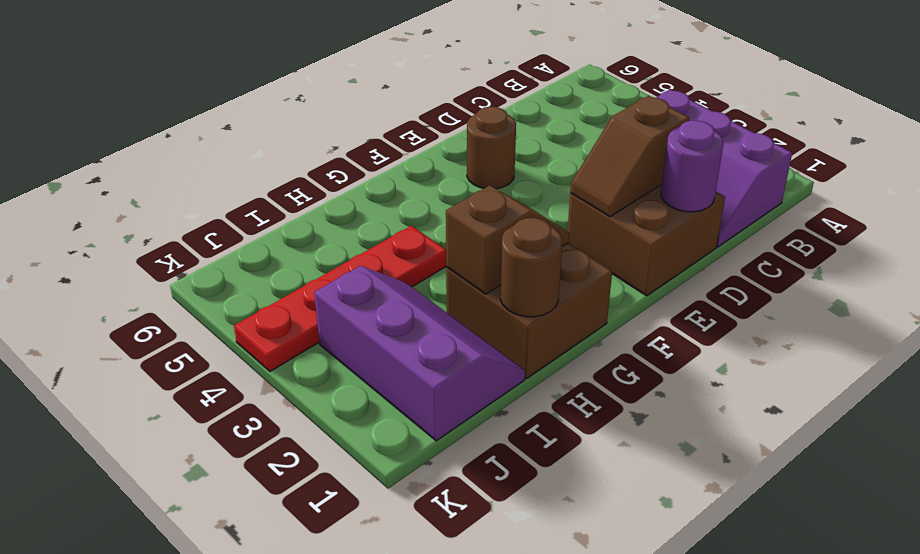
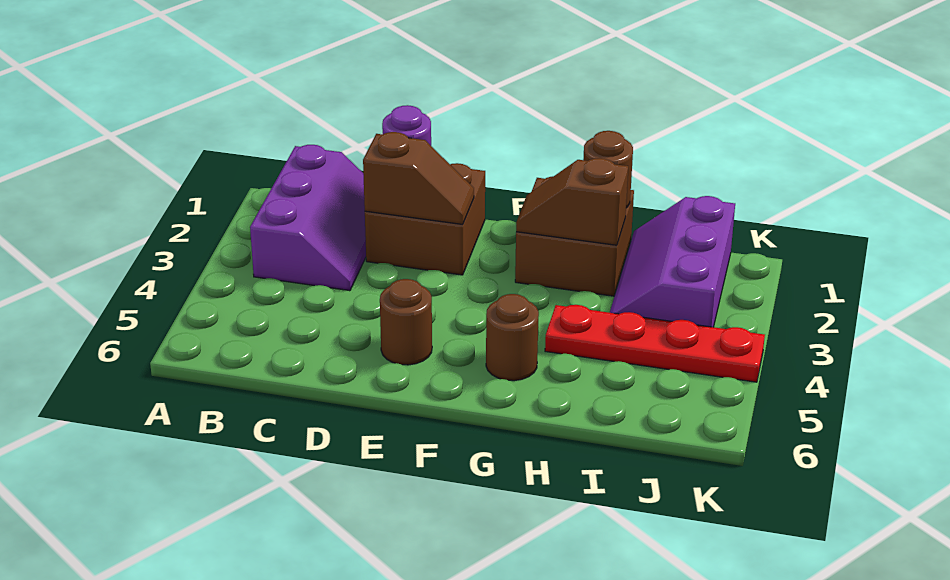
none -> brown 1x1 round brick [486,294,539,381]

